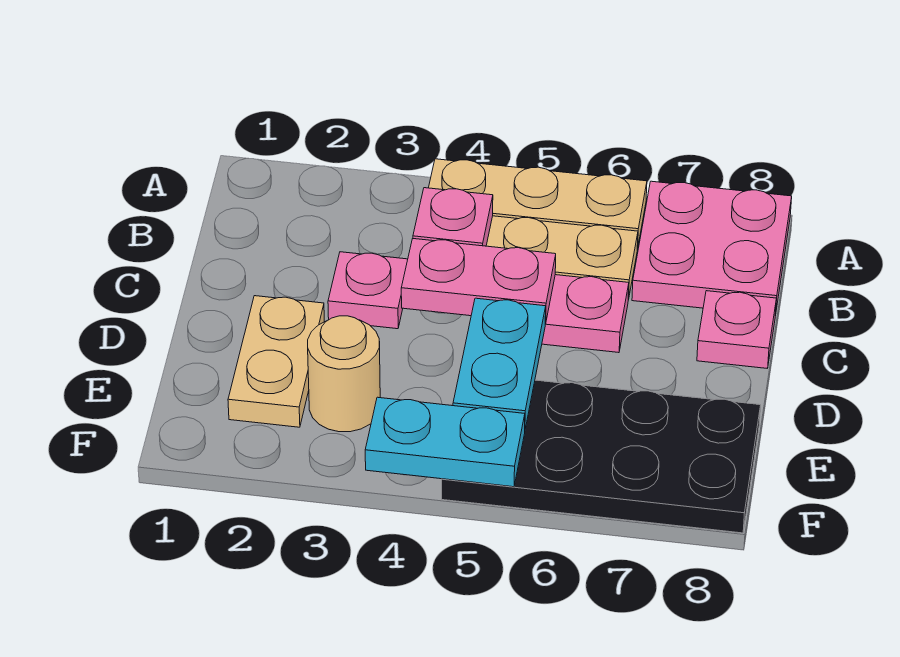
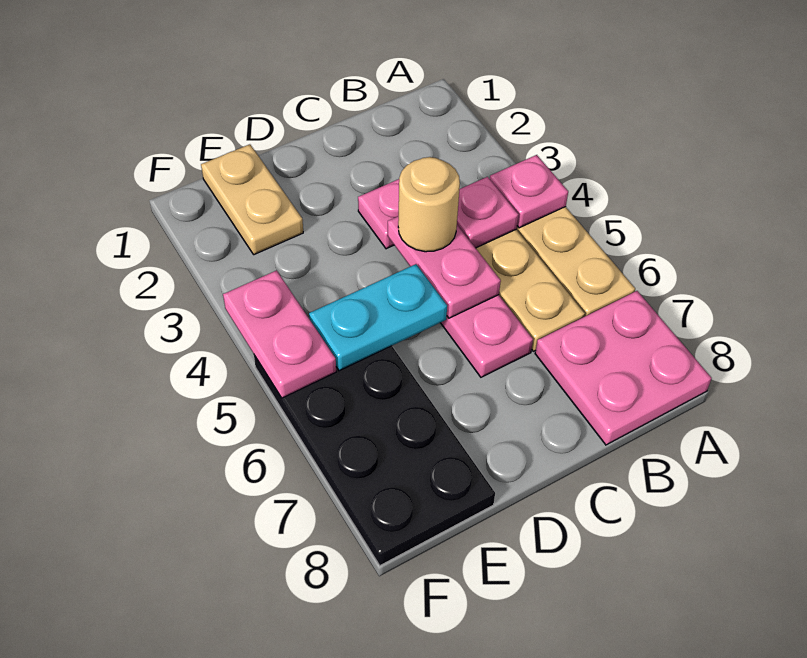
pink 1x1 plate [697,291,776,368] -> pink 1x1 plate moved to [490,155,568,228]
tan 1x2 plate [228,296,324,427] -> tan 1x2 plate turned to [201,144,303,255]
tan 1x1 round brick [308,316,380,432] -> tan 1x1 round brick moved to [398,157,460,252]
cyan 1x2 plate [365,397,525,487] -> pink 1x2 plate [223,270,336,398]

